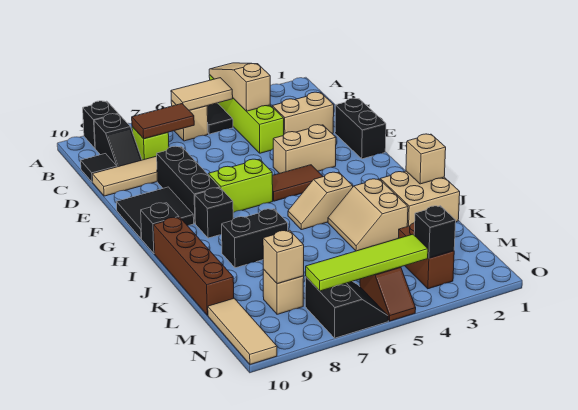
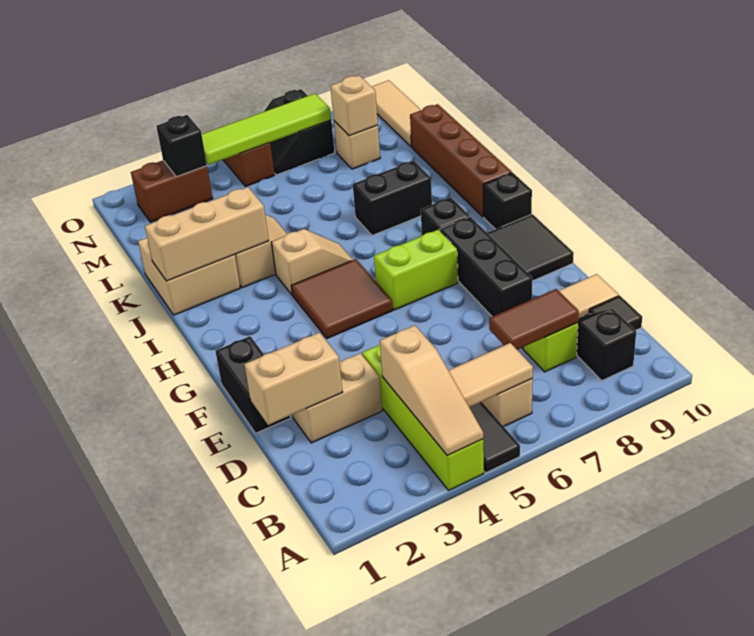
black 1x1 brick [83,101,118,148] -> none
tan 1x2 brick [273,125,336,174] -> tan 1x2 brick moved to [244,333,343,425]
brown 1x2 tile [272,165,323,201] -> brown 2x2 tile [291,259,393,338]
tan 1x1 brick [406,134,446,184] -> tan 1x3 brick [145,187,269,281]
brown 1x2 brick [399,223,454,289] -> brown 1x2 brick turned to [131,161,213,222]

